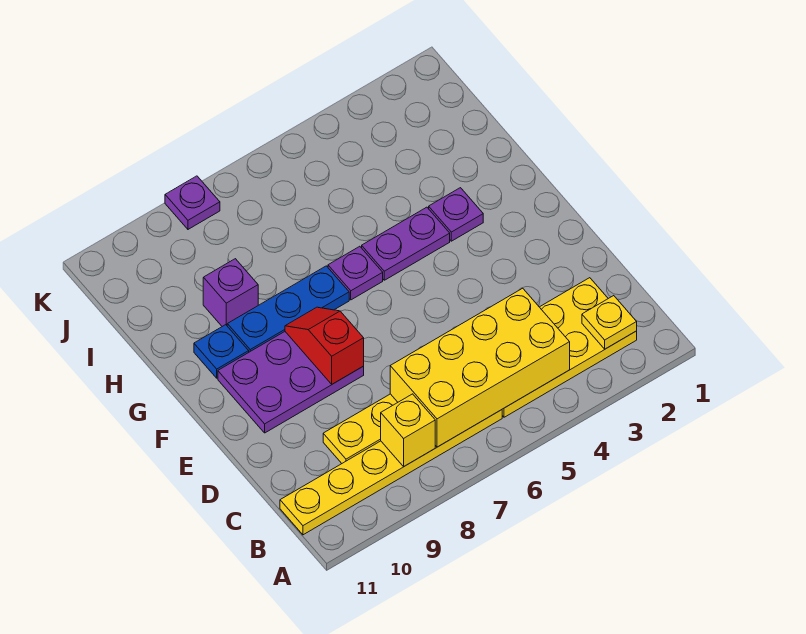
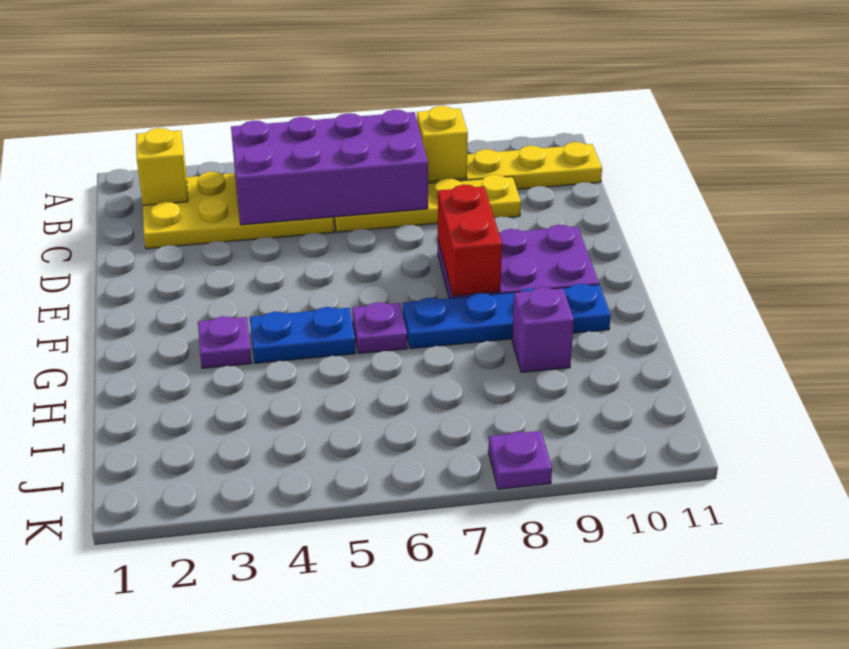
yellow 1x1 plate [582,296,637,349] -> yellow 1x1 brick [136,128,188,206]
yellow 2x4 brick [390,288,570,447] -> purple 2x4 brick [231,110,428,225]
red 1x2 slope [285,307,364,384] -> red 1x2 brick [438,185,502,296]
purple 1x2 plate [362,207,450,280] -> blue 1x2 plate [250,307,356,363]

